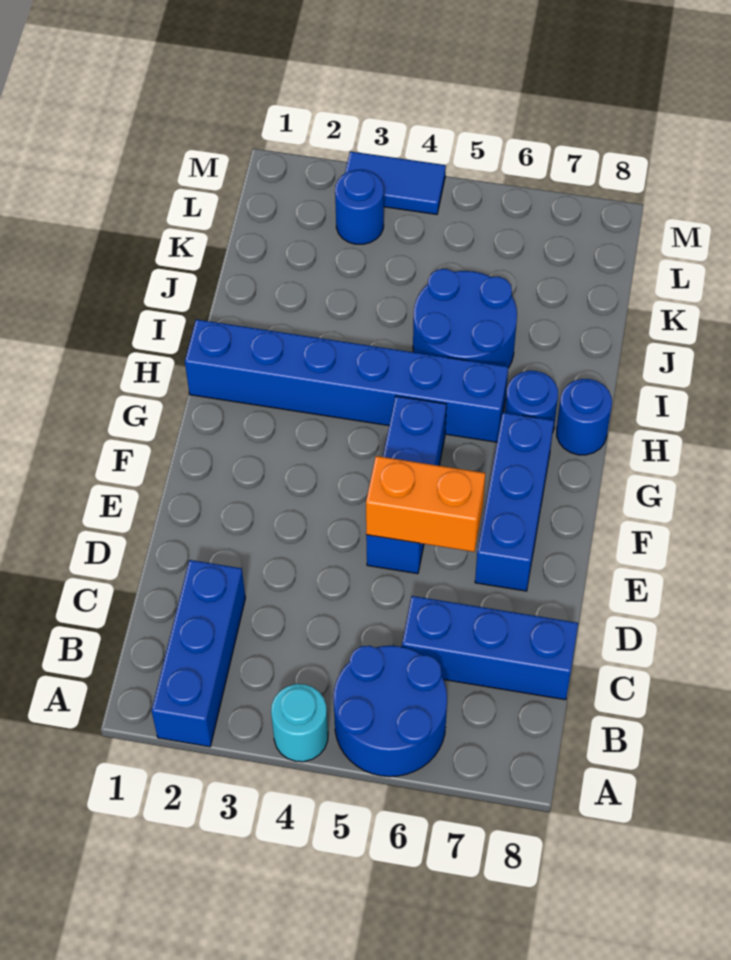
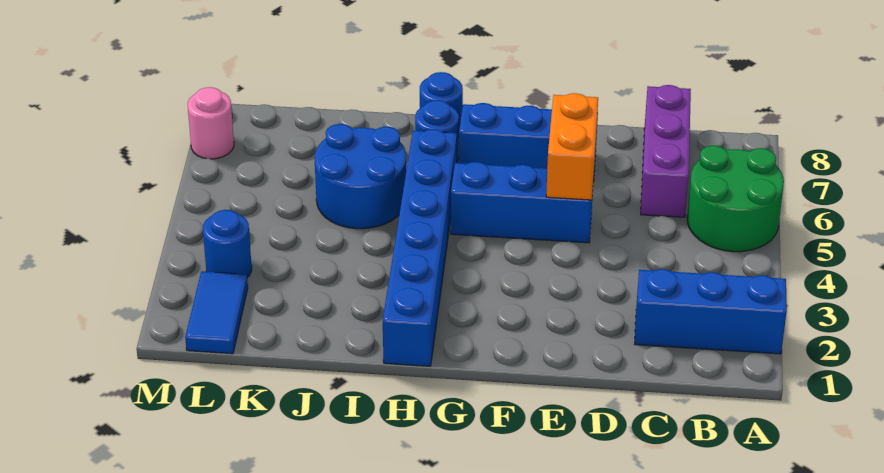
cyan 1x1 round brick [271,684,328,762] -> none
blue 2x2 round brick [333,646,447,777] -> green 2x2 round brick [687,146,784,252]
blue 1x3 brick [402,596,578,700] -> purple 1x3 brick [641,85,691,217]
blue 1x2 tile [345,151,446,214] -> blue 1x2 tile moved to [185,271,248,354]
none -> pink 1x1 round brick [188,87,234,159]

